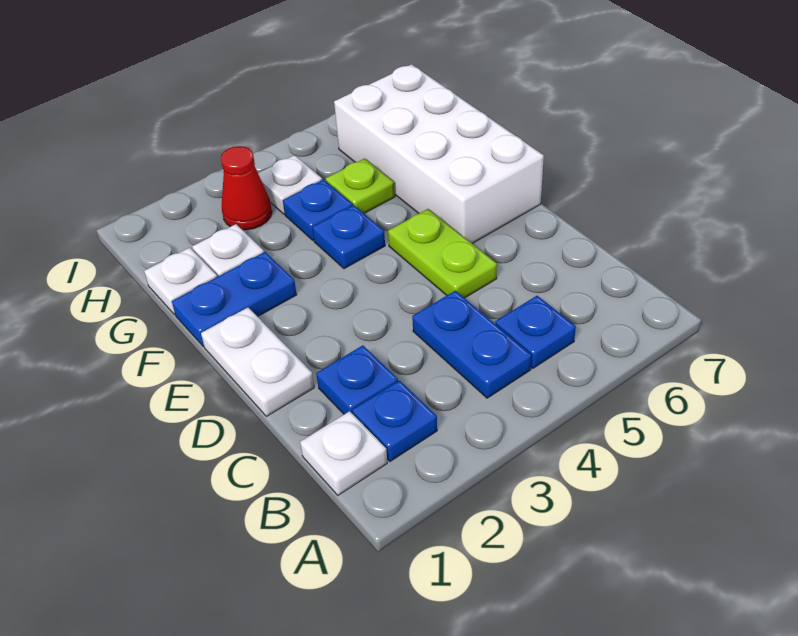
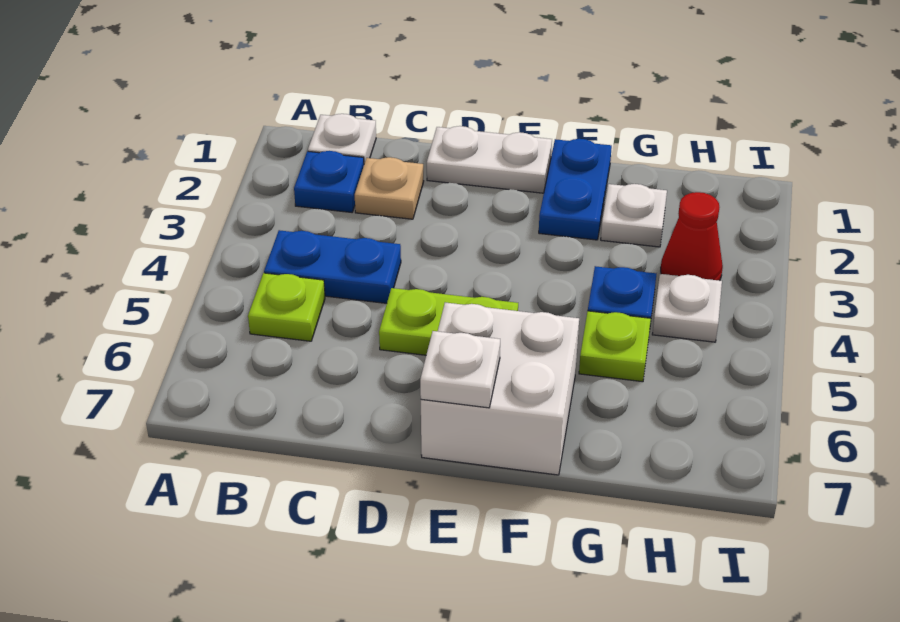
blue 1x1 plate [495,296,576,368] -> lime 1x1 plate [248,273,325,341]
blue 1x1 plate [316,345,398,414] -> tan 1x1 plate [355,157,424,219]
white 2x4 brick [334,64,544,244] -> white 2x2 brick [421,303,579,475]
blue 1x1 plate [313,205,385,269] -> none
white 1x1 plate [144,248,217,315] -> white 1x1 plate moved to [420,331,500,408]

